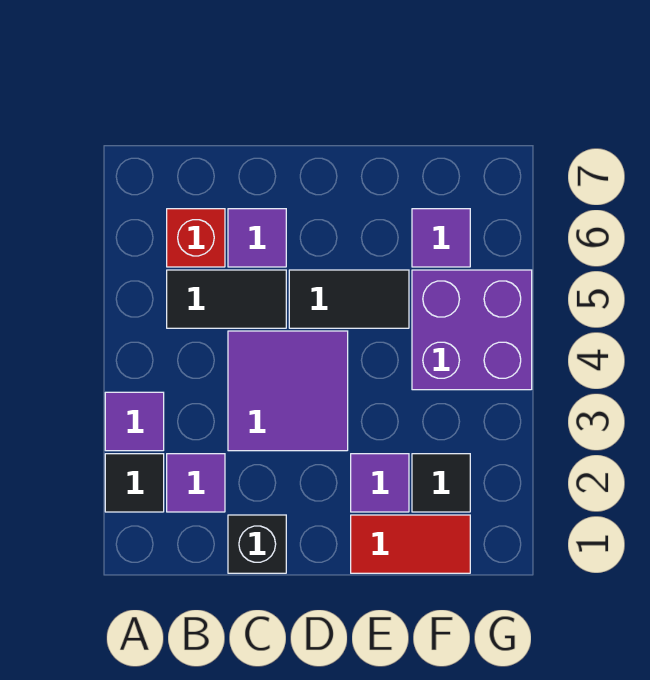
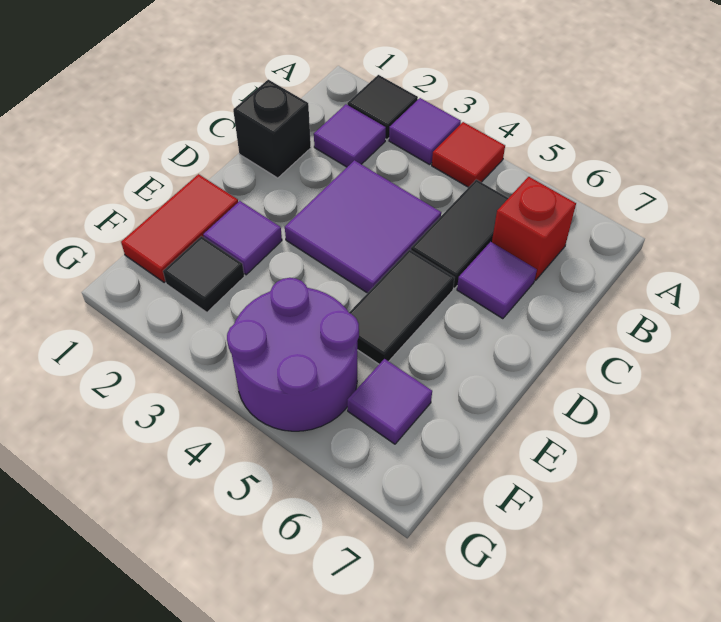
none -> red 1x1 tile [432,122,505,187]
purple 2x2 brick [412,270,532,390] -> purple 2x2 round brick [227,278,359,431]

